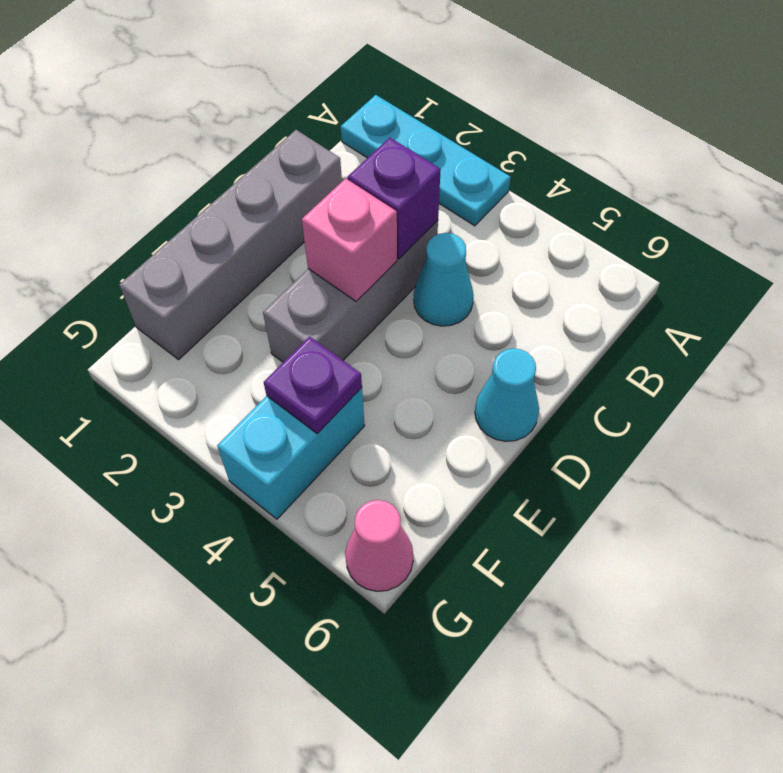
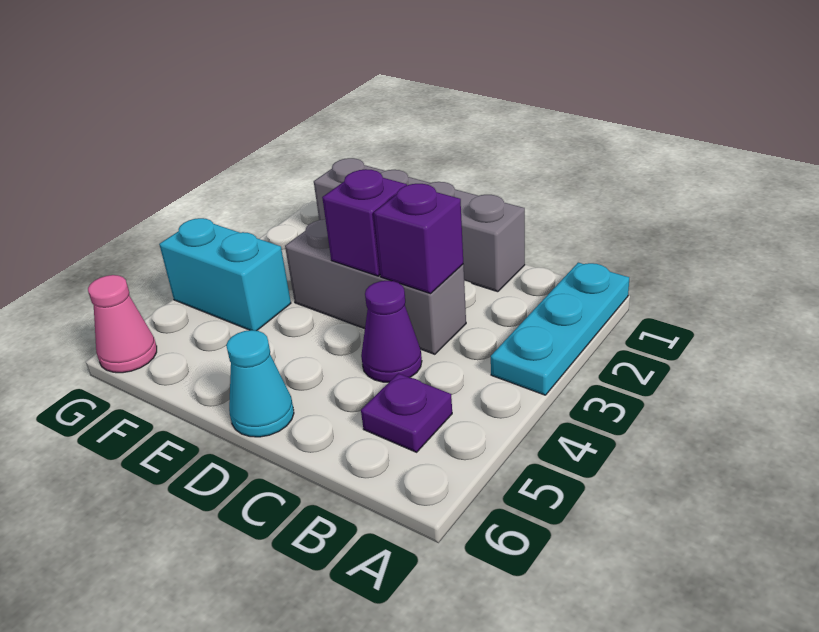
cyan 1x1 cone [414,233,474,326] -> purple 1x1 cone [361,281,422,382]
pink 1x1 brick [302,178,397,301] -> purple 1x1 brick [322,169,407,276]
purple 1x1 plate [264,337,362,433] -> purple 1x1 plate moved to [361,374,452,452]

